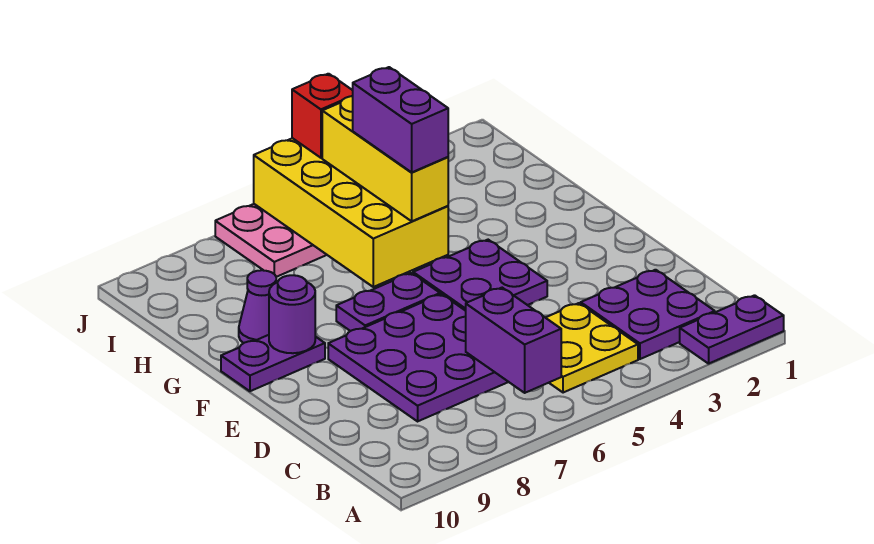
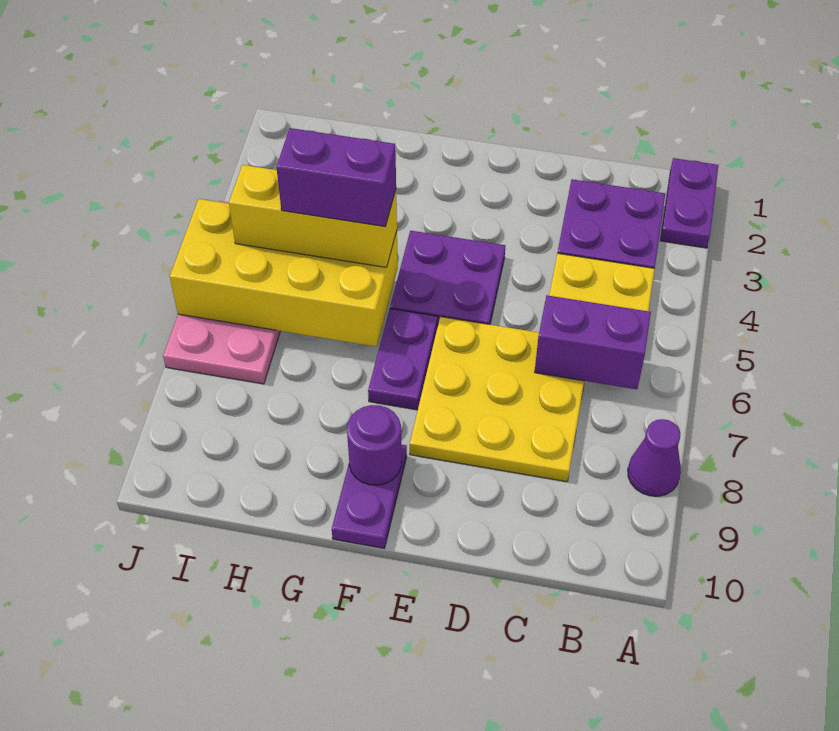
purple 3x3 plate [328,294,508,421] -> yellow 3x3 plate [410,317,584,482]
purple 1x1 cone [239,270,276,343] -> purple 1x1 cone moved to [628,419,681,496]
red 1x1 brick [292,74,353,158] -> none

